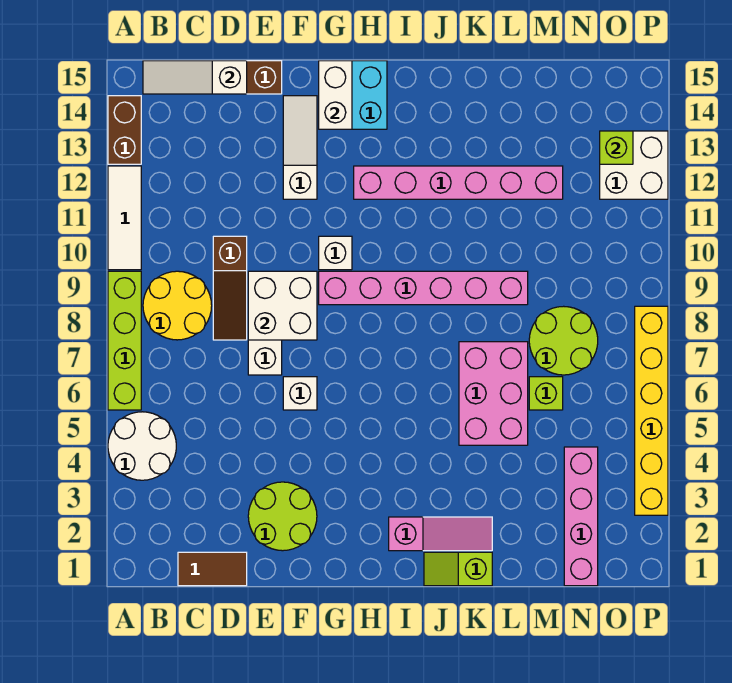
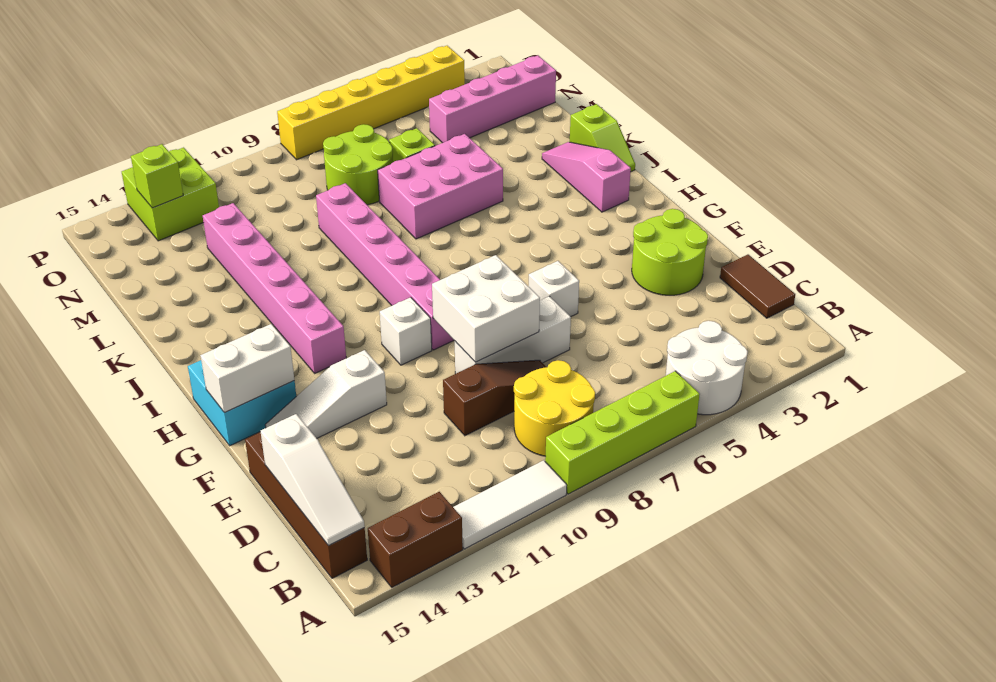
white 2x2 brick [600,131,668,199] -> lime 2x2 brick [122,148,219,241]

